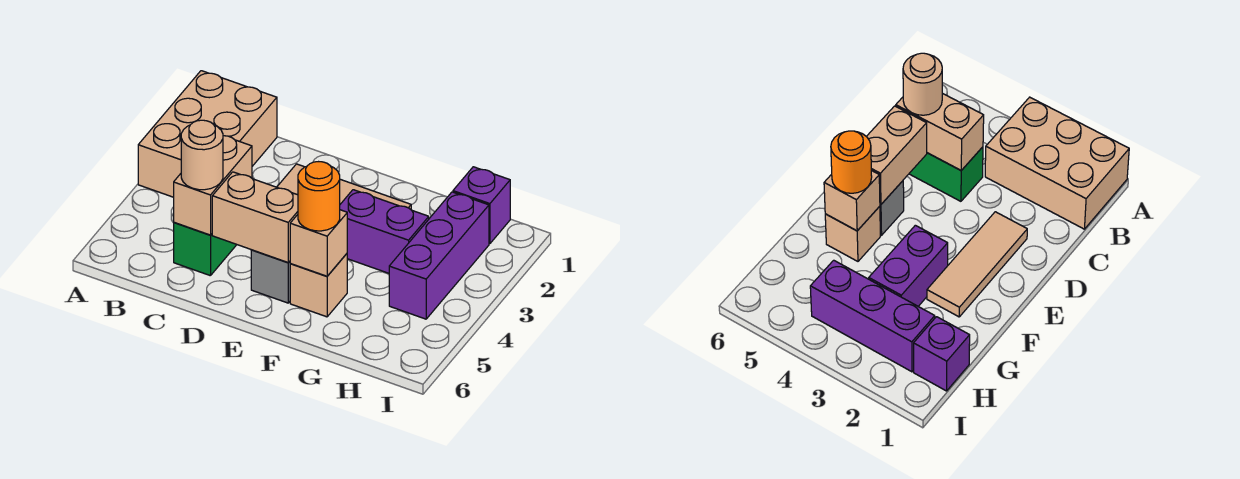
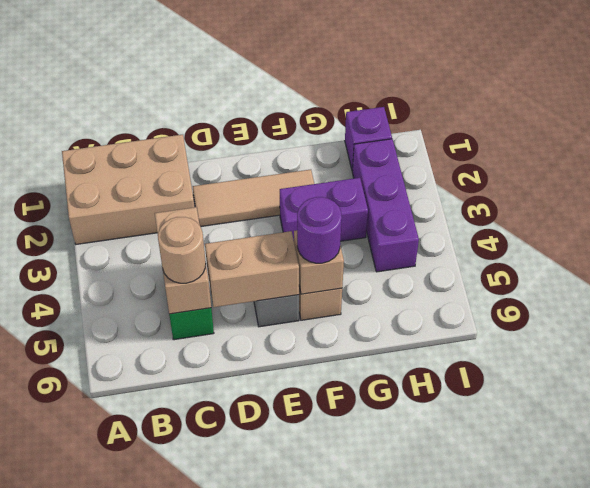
tan 2x3 brick [138,71,277,197] -> tan 2x3 brick turned to [62,135,194,244]
orange 1x1 round brick [298,162,340,231] -> purple 1x1 round brick [297,197,342,263]

